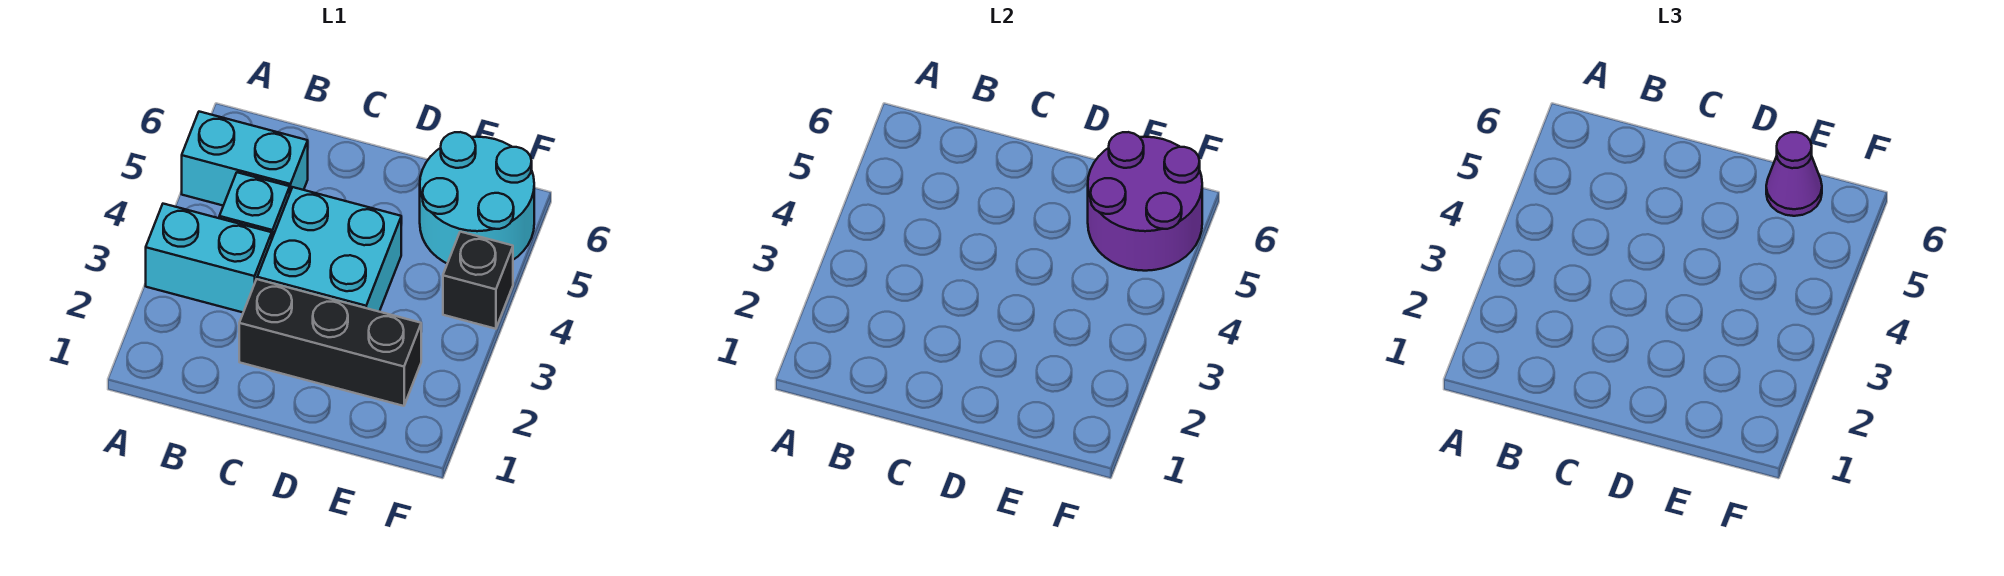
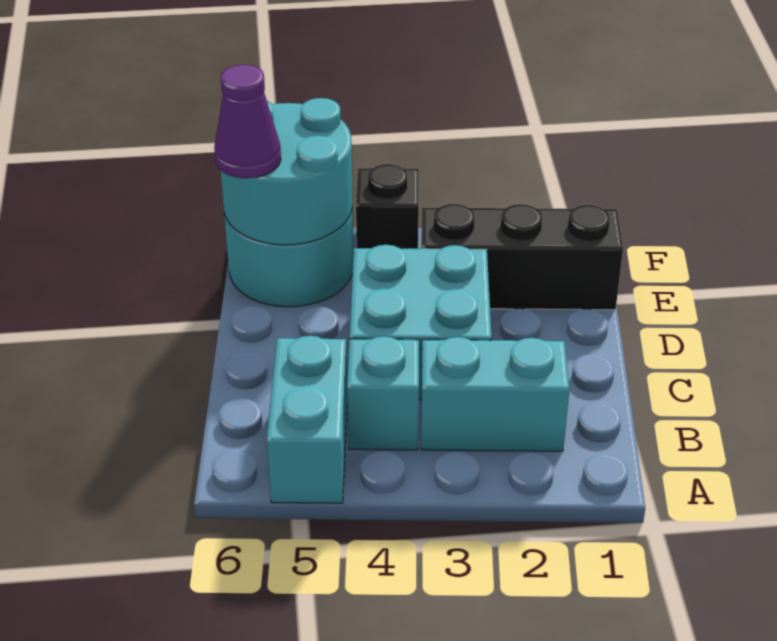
cyan 1x2 brick [146,204,272,312] -> cyan 1x2 brick turned to [421,337,570,451]
black 1x3 brick [239,279,421,406] -> black 1x3 brick turned to [421,204,623,310]
purple 2x2 round brick [1088,132,1202,271] -> cyan 2x2 round brick [221,98,353,245]

